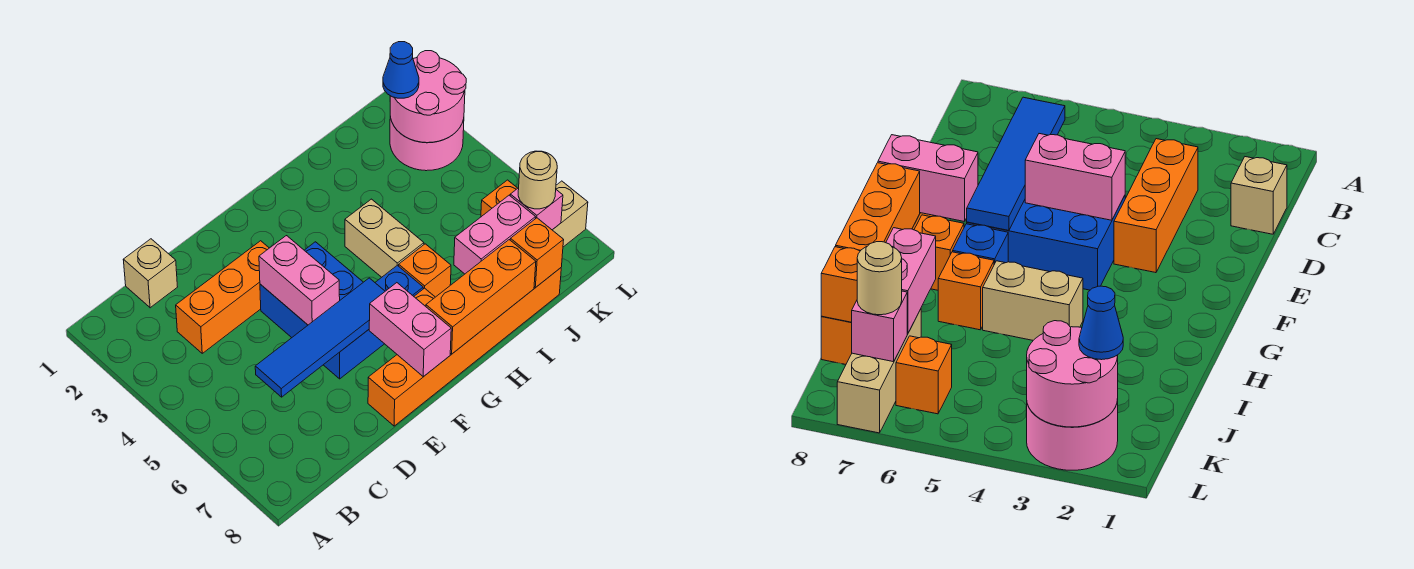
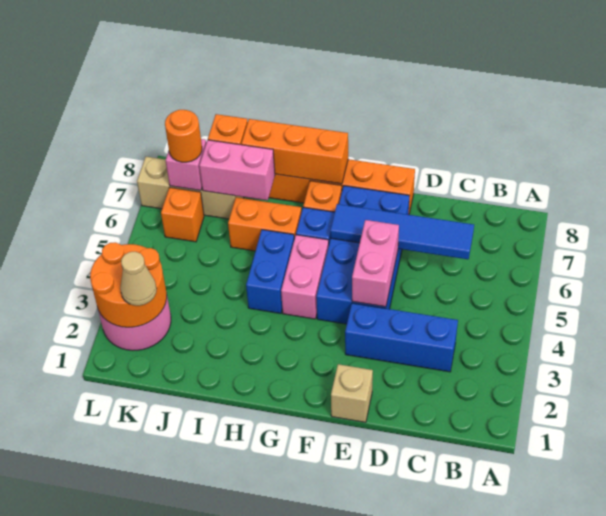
tan 1x1 brick [123,239,177,308] -> tan 1x1 brick moved to [331,364,373,422]
orange 1x3 brick [176,241,269,353] -> blue 1x3 brick [345,303,458,372]
blue 2x3 brick [260,242,384,379] -> blue 2x4 brick [316,186,409,324]
pink 1x2 brick [369,283,451,377] -> pink 1x2 brick moved to [281,235,329,319]
tan 1x2 brick [345,199,424,277] -> blue 1x2 brick [246,230,294,314]
orange 1x1 brick [399,244,451,297] -> orange 1x2 brick [228,197,302,251]
pink 2x2 round brick [390,51,466,143] -> orange 2x2 round brick [90,242,167,327]
blue 1x1 cone [383,42,419,98] -> tan 1x1 cone [120,252,157,306]
tan 1x1 round brick [518,151,557,209] -> orange 1x1 round brick [165,110,202,162]

